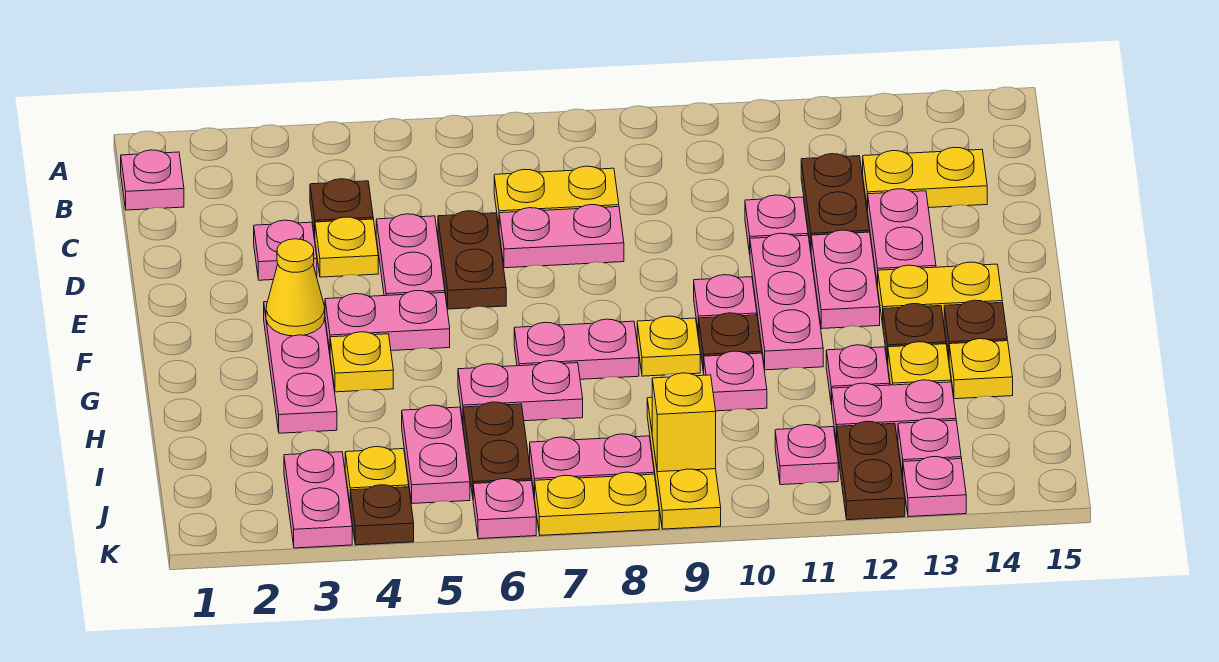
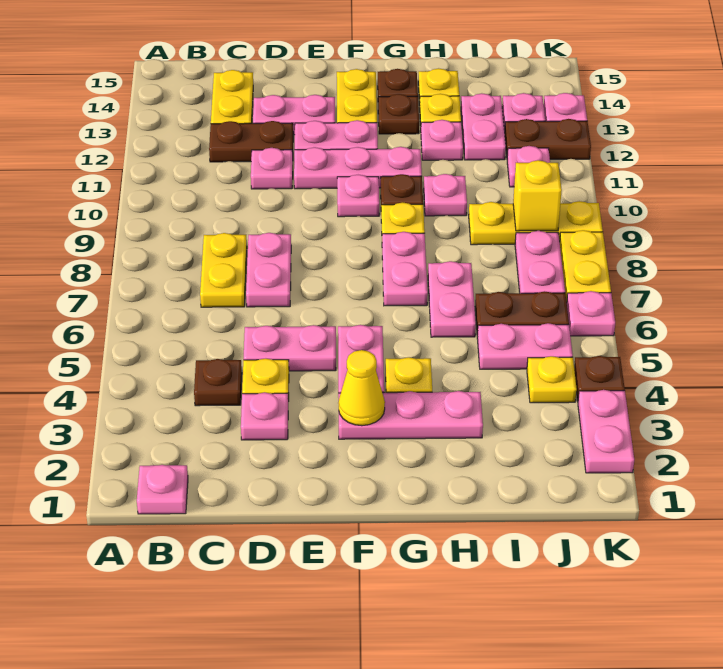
brown 1x2 plate [438,211,506,309] -> none
pink 1x2 plate [284,450,352,548] -> pink 1x2 plate turned to [578,390,634,473]

